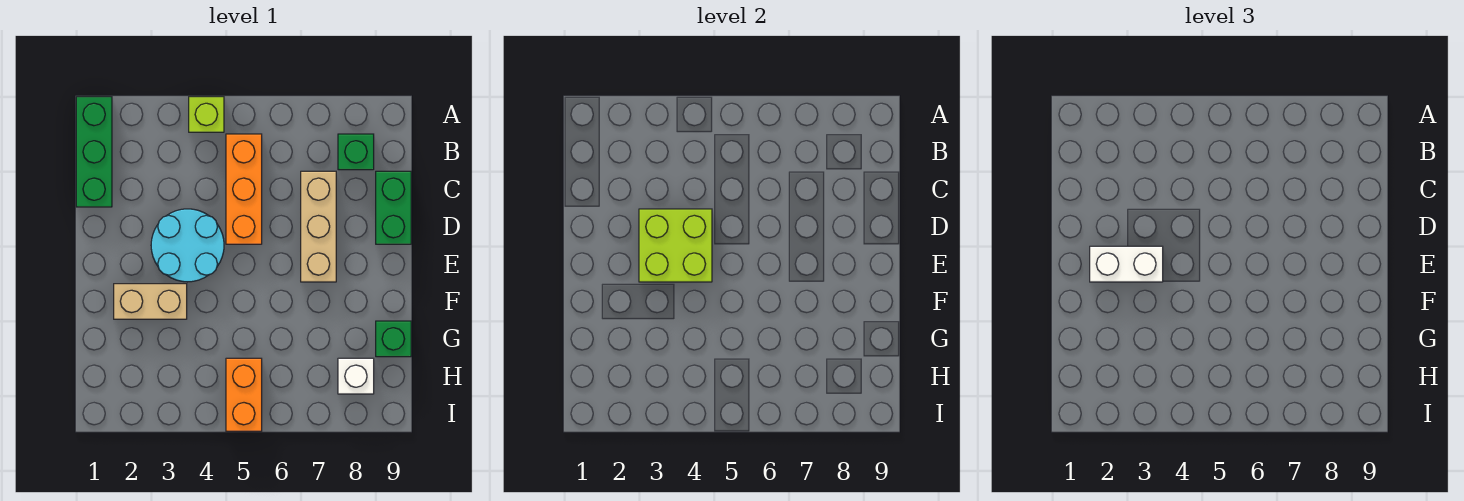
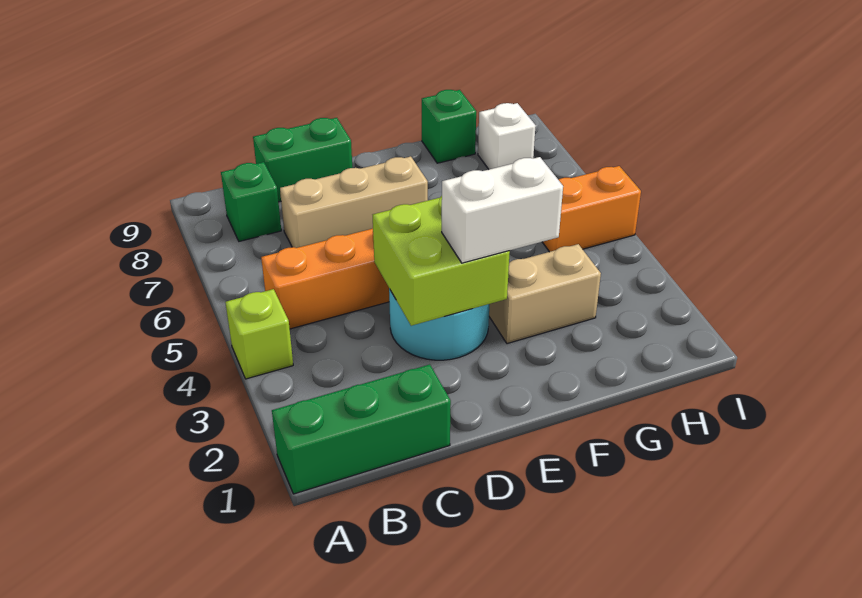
white 1x2 brick [1090,246,1163,282] -> white 1x2 brick turned to [442,157,563,263]
tan 1x2 brick [114,284,187,319] -> tan 1x2 brick turned to [489,244,601,344]

